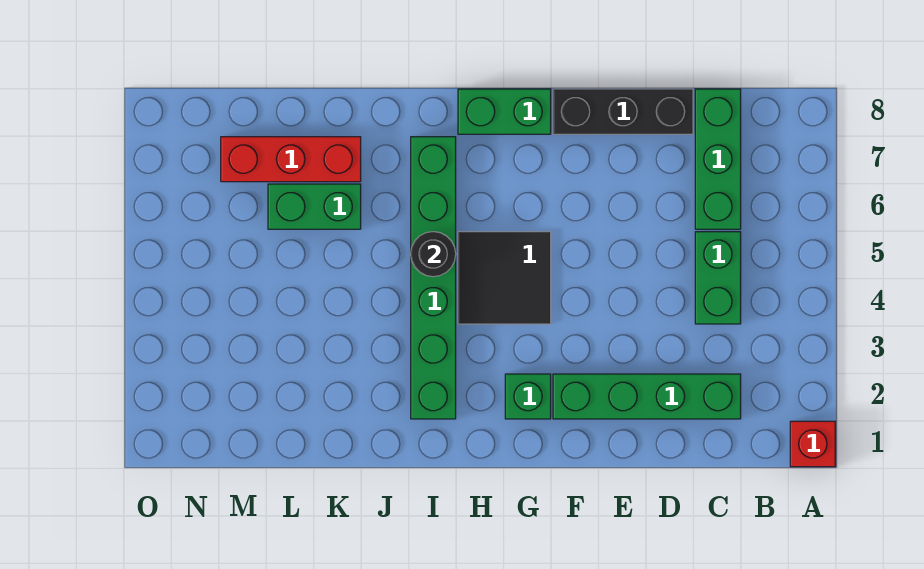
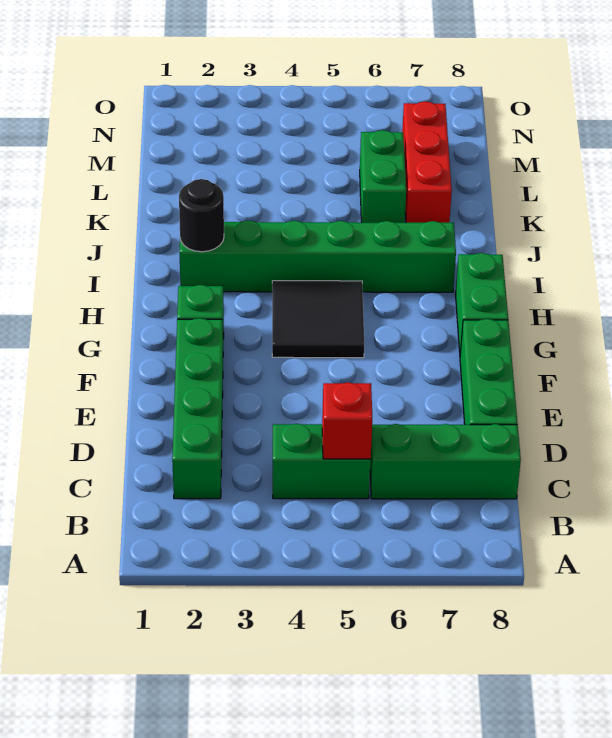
red 1x1 brick [790,421,835,467] -> red 1x1 brick moved to [322,382,372,459]
black 1x3 brick [553,89,693,134] -> green 1x3 brick [460,319,517,425]
black 1x1 round brick [411,232,456,277] -> black 1x1 round brick moved to [179,179,224,252]

